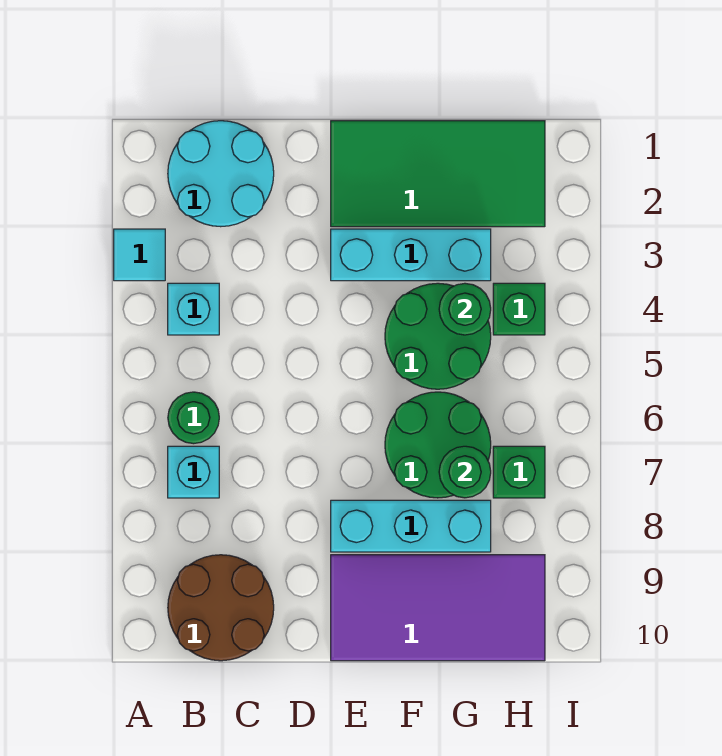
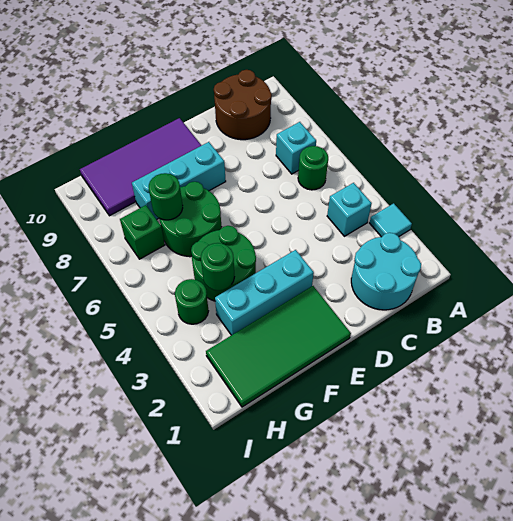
green 1x1 brick [493,283,545,335] -> green 1x1 round brick [175,279,208,324]

